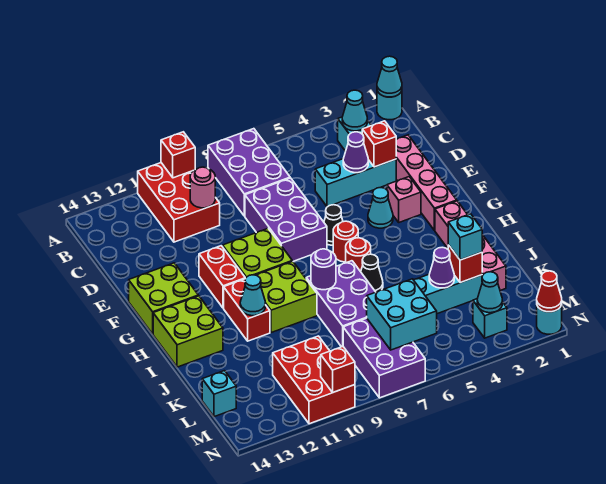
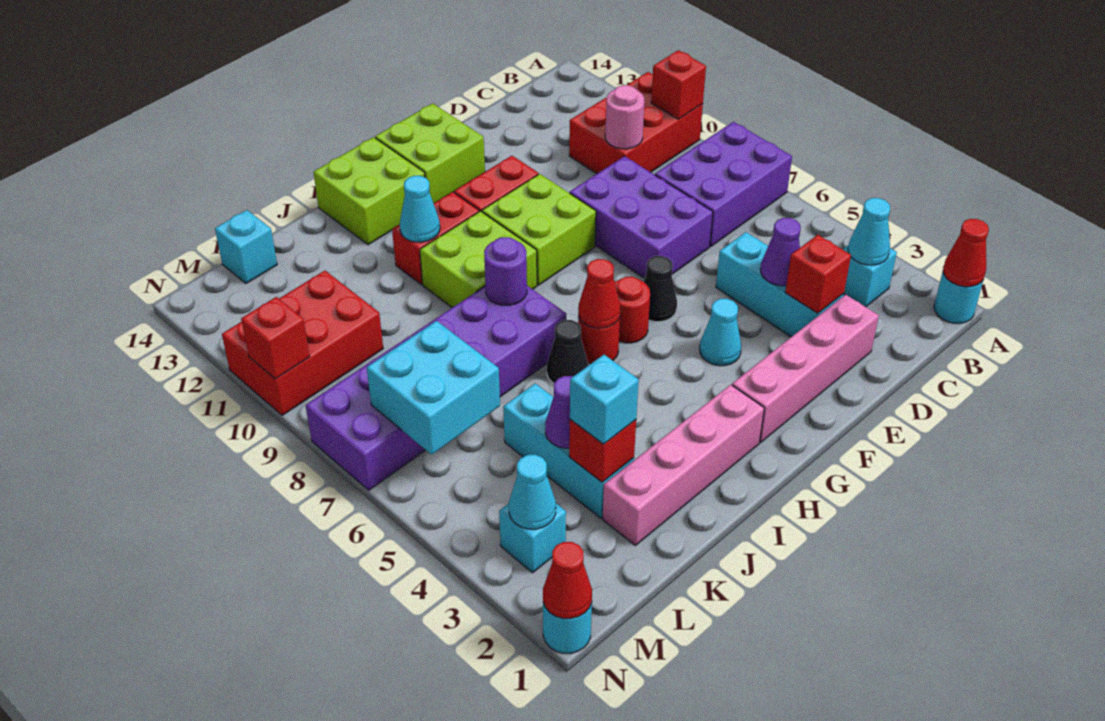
cyan 1x1 cone [377,56,402,97] -> red 1x1 cone [943,219,989,287]
purple 2x3 brick [245,178,327,261] -> purple 2x3 brick turned to [570,156,713,279]
pink 1x1 brick [387,177,421,222] -> none
none -> red 1x1 cone [578,259,620,328]

